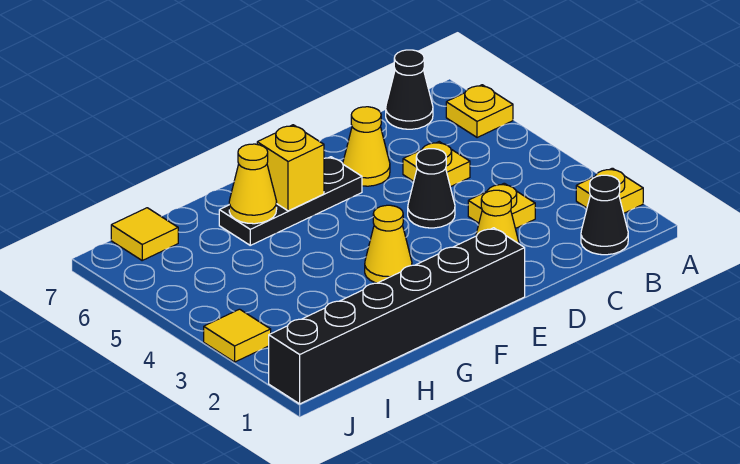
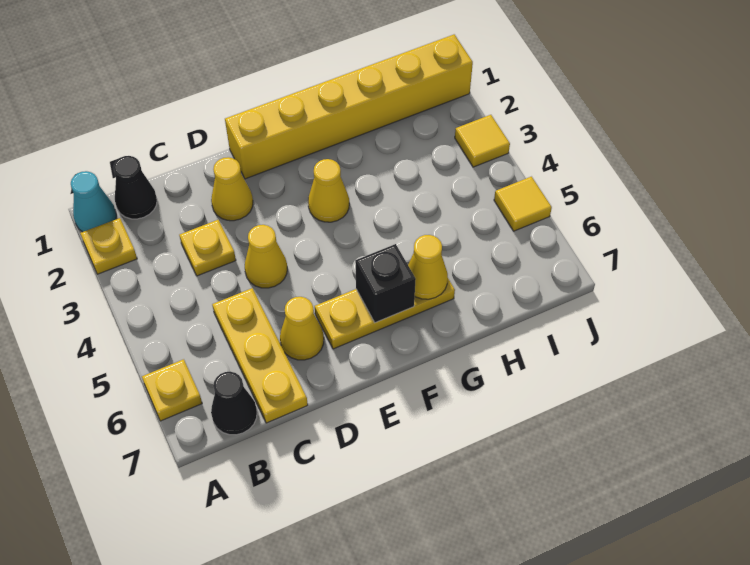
none -> cyan 1x1 cone [71,171,116,232]
yellow 1x1 plate [403,142,470,187] -> yellow 1x3 plate [212,288,308,423]
black 1x1 cone [408,149,455,228] -> yellow 1x1 cone [245,225,287,288]
black 1x6 brick [269,228,525,404] -> yellow 1x6 brick [225,34,473,179]
black 1x3 plate [219,157,362,245] -> yellow 1x3 plate [315,279,455,349]
yellow 1x1 brick [257,125,324,211] -> black 1x1 brick [355,244,416,323]
yellow 1x1 tile [111,208,178,260] -> yellow 1x1 tile moved to [494,177,552,231]

